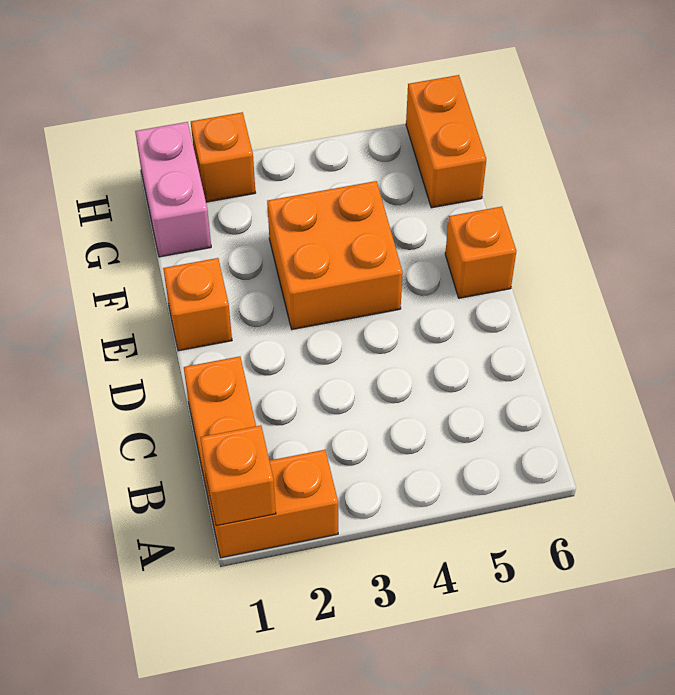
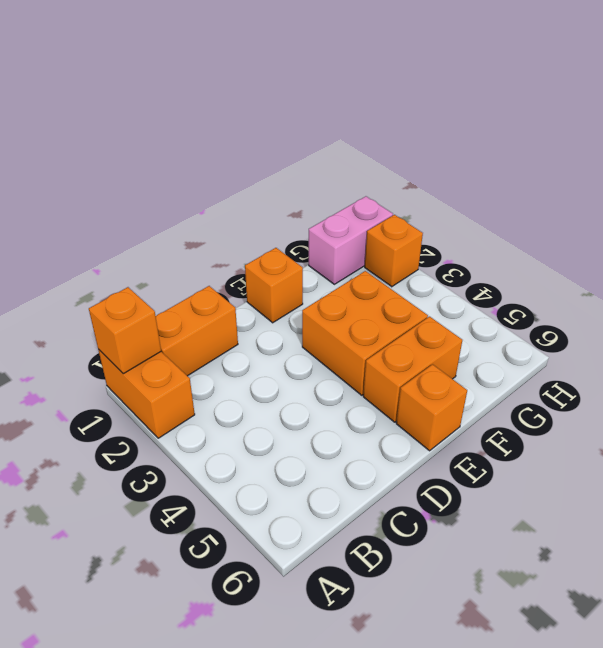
orange 1x2 brick [406,75,486,208] -> orange 1x2 brick moved to [363,316,462,422]

